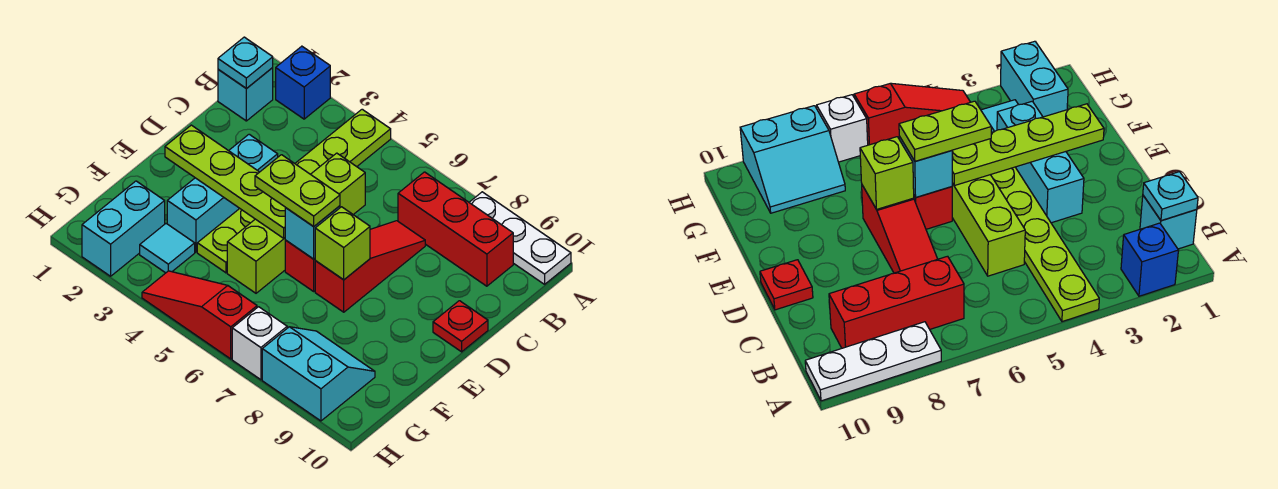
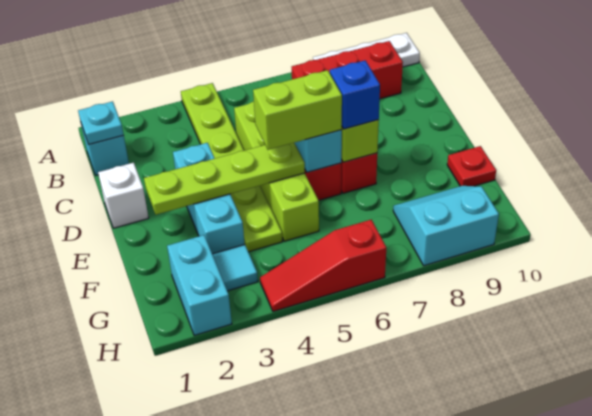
blue 1x1 brick [276,46,330,119] -> blue 1x1 brick moved to [330,60,380,129]
red 1x1 plate [433,301,488,352] -> red 1x1 plate moved to [447,146,496,186]
lime 1x2 plate [255,155,340,227] -> lime 1x2 brick [253,70,342,150]
white 1x1 brick [232,307,287,380] -> white 1x1 brick moved to [98,163,149,228]

